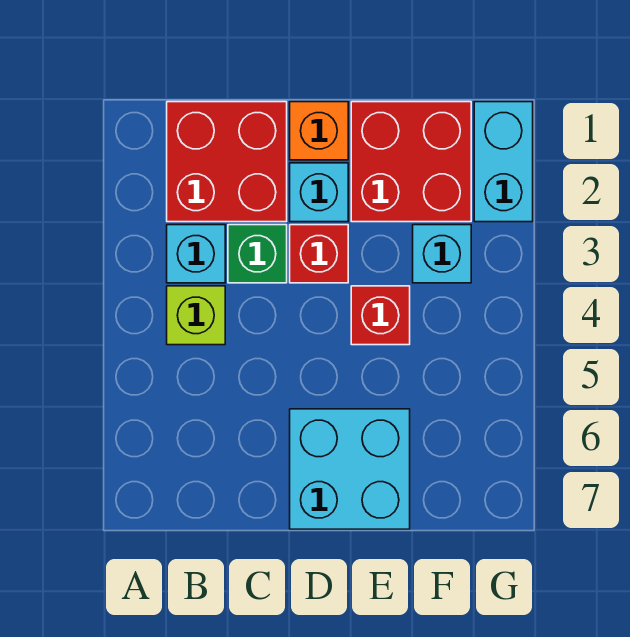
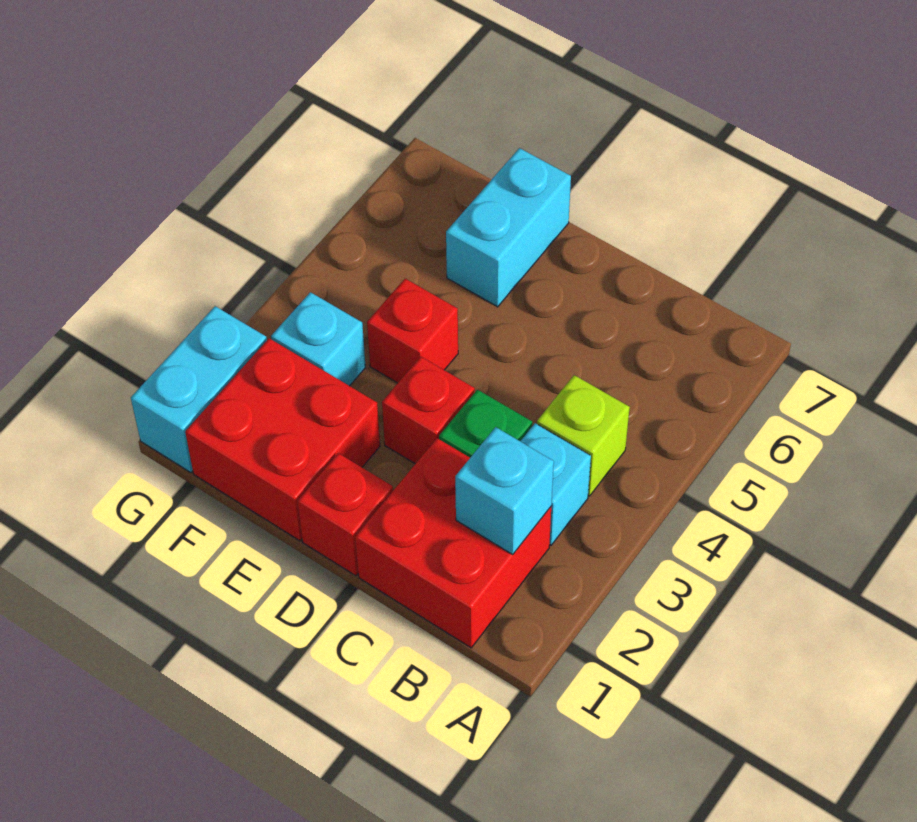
orange 1x1 brick [290,102,348,160] -> red 1x1 brick [297,453,393,576]
cyan 1x1 brick [290,163,348,222] -> cyan 1x1 brick moved to [455,427,554,554]
cyan 2x2 brick [290,409,410,529] -> cyan 1x2 brick [446,148,571,307]

